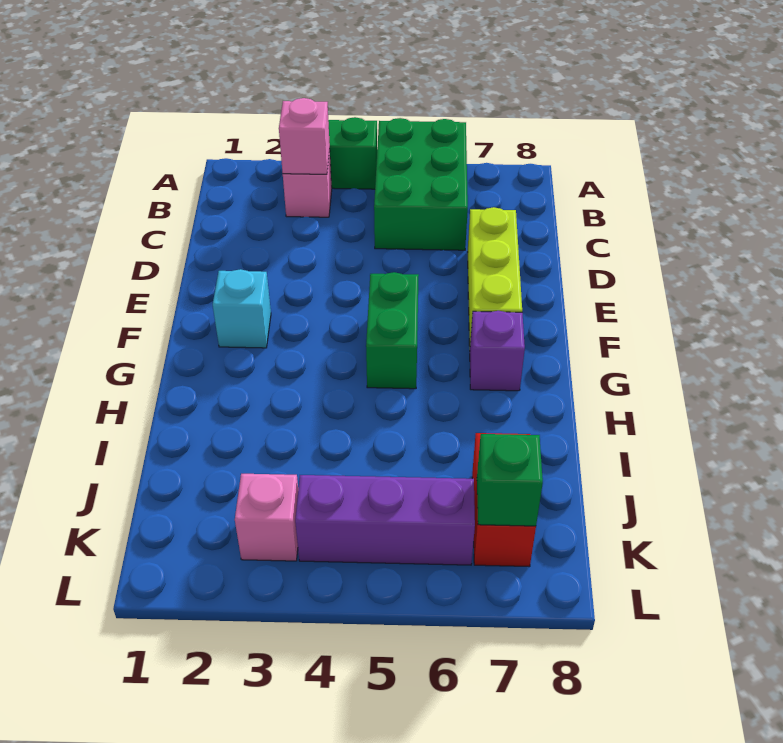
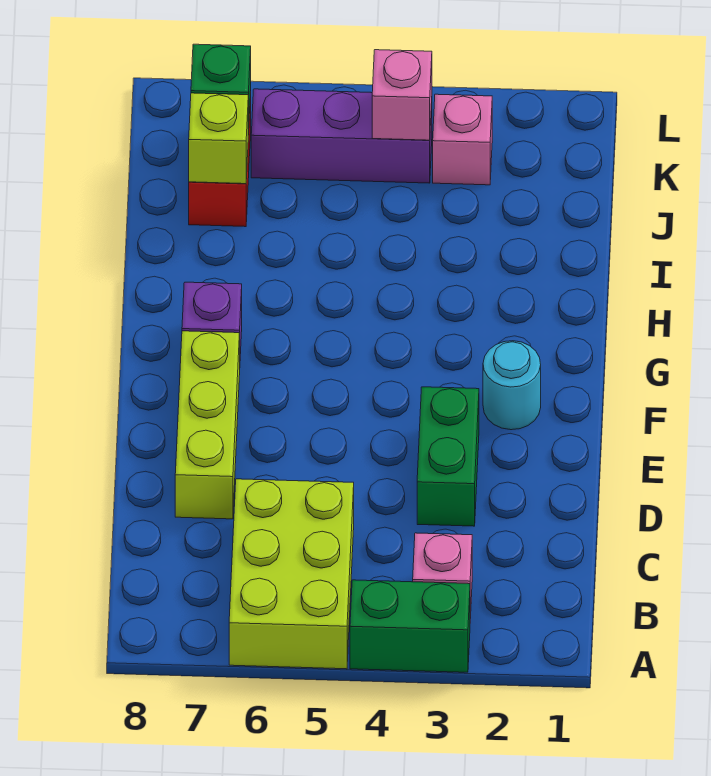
green 2x3 brick [374,118,468,250] -> lime 2x3 brick [229,479,354,669]
pink 1x1 brick [279,98,330,174] -> pink 1x1 brick moved to [372,50,432,140]
cyan 1x1 brick [213,269,271,348] -> cyan 1x1 round brick [483,341,541,430]
green 1x2 brick [366,272,419,389] -> green 1x2 brick moved to [417,387,479,526]
none -> lime 1x1 brick [189,93,248,184]

